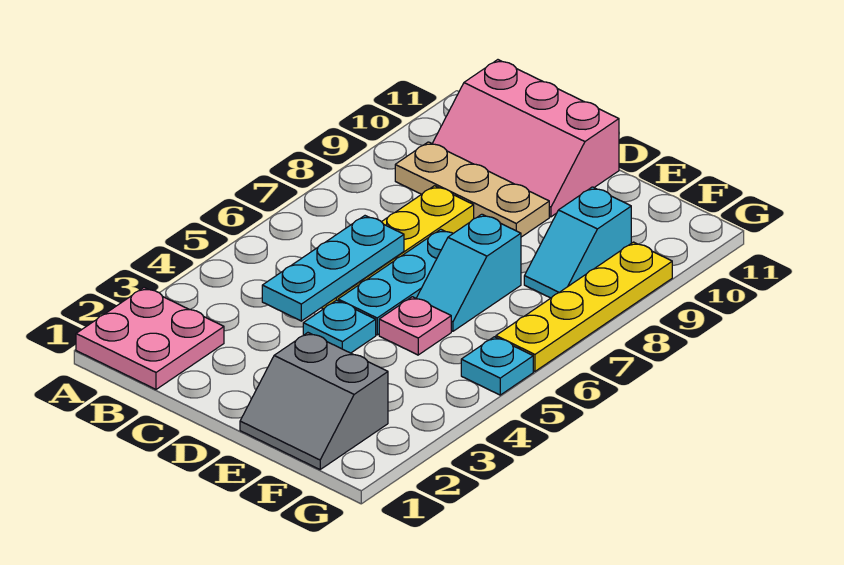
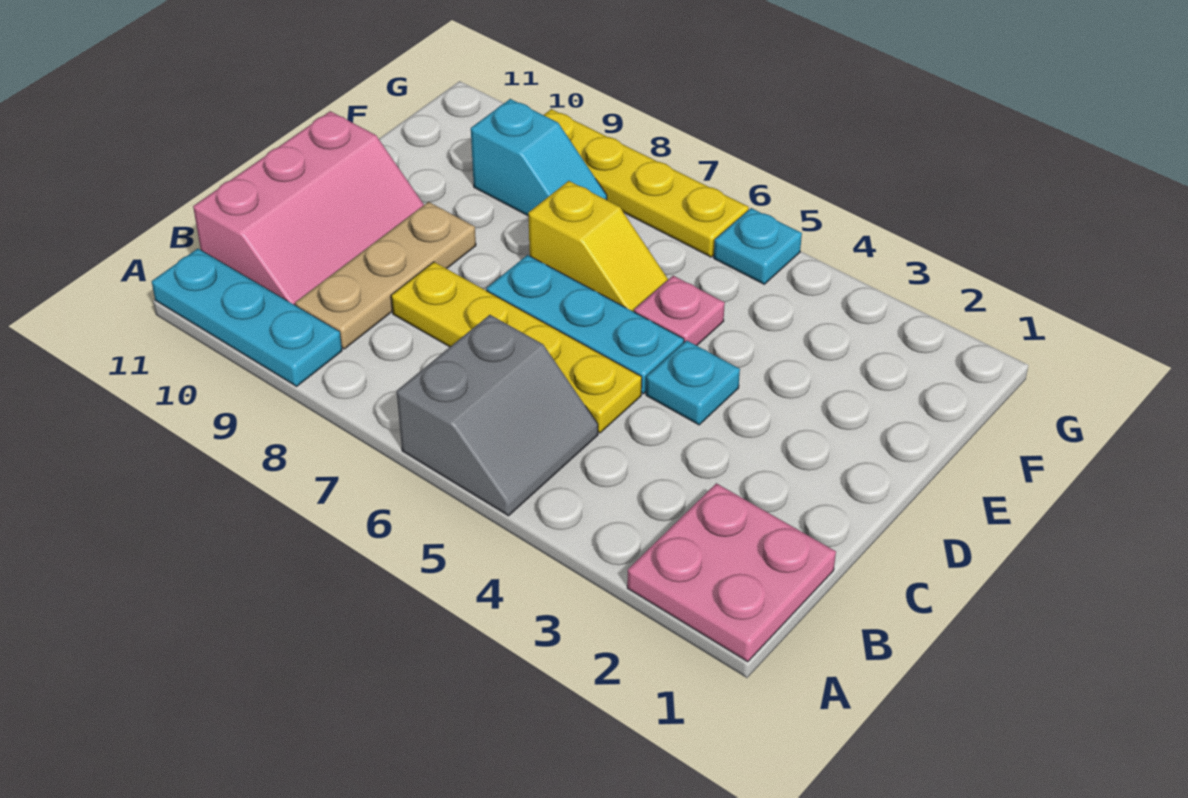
cyan 1x3 plate [262,216,404,321] -> cyan 1x3 plate moved to [152,249,342,386]
grey 2x2 slope [240,333,388,469] -> grey 2x2 slope moved to [397,315,598,516]
cyan 1x2 slope [416,214,521,331] -> yellow 1x2 slope [528,181,668,312]

